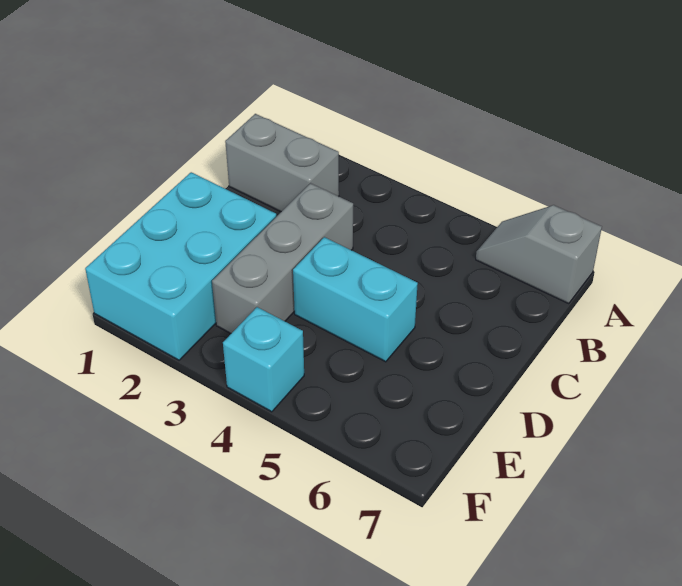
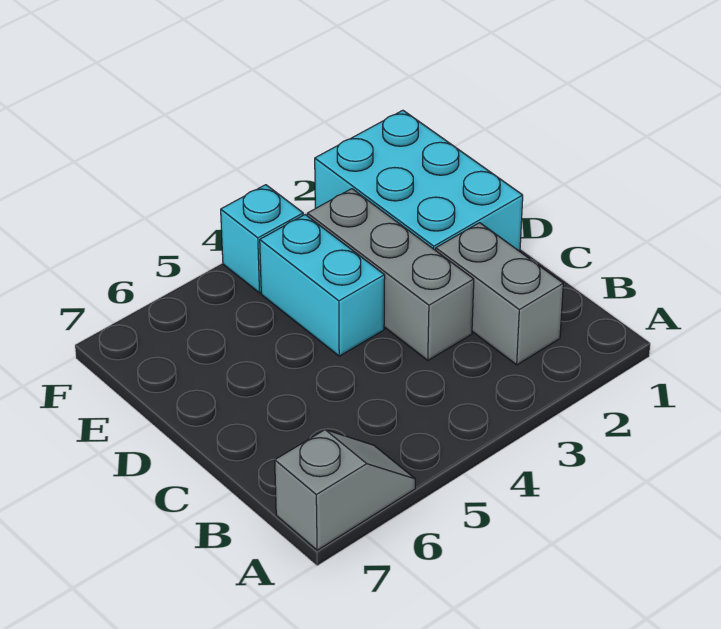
grey 1x2 brick [225,114,339,212] -> grey 1x2 brick turned to [436,223,563,365]
cyan 1x2 brick [293,237,418,362] -> cyan 1x2 brick turned to [260,215,385,356]

